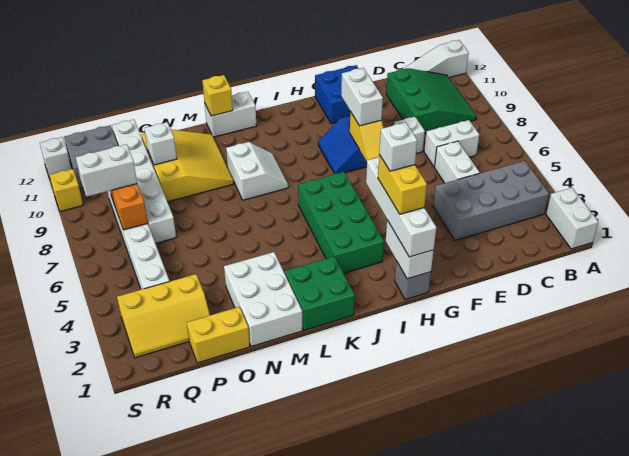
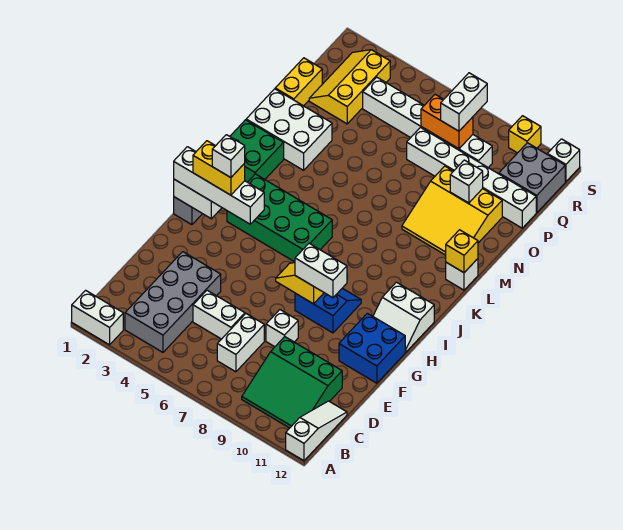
white 2x2 slope [226,142,288,200] -> white 2x2 slope moved to [373,282,434,352]
white 1x2 brick [205,92,257,137] -> white 1x1 brick [446,259,478,290]

